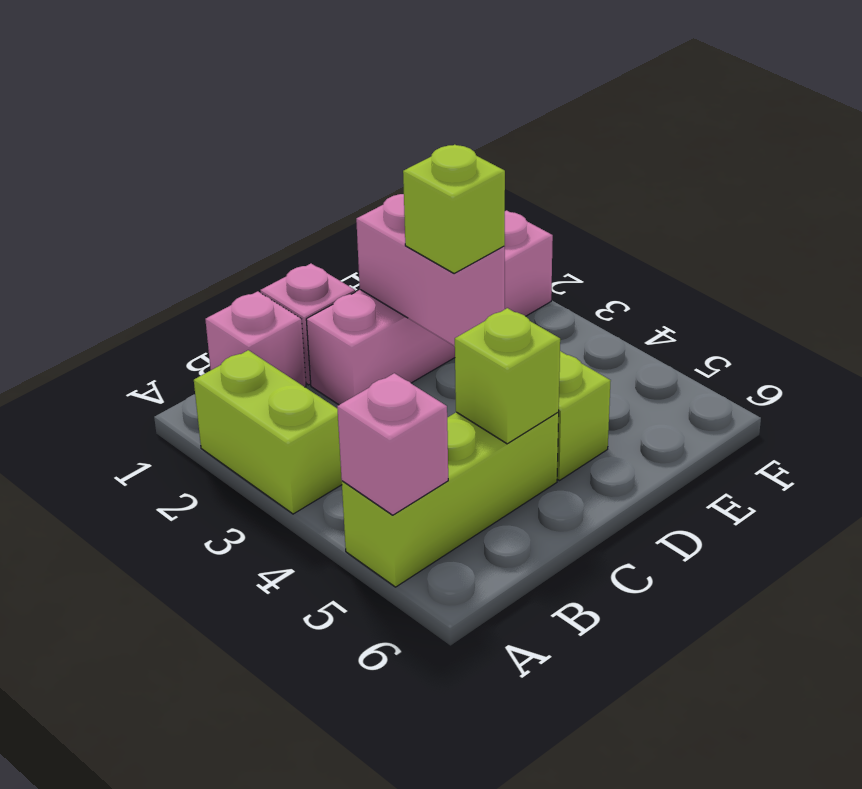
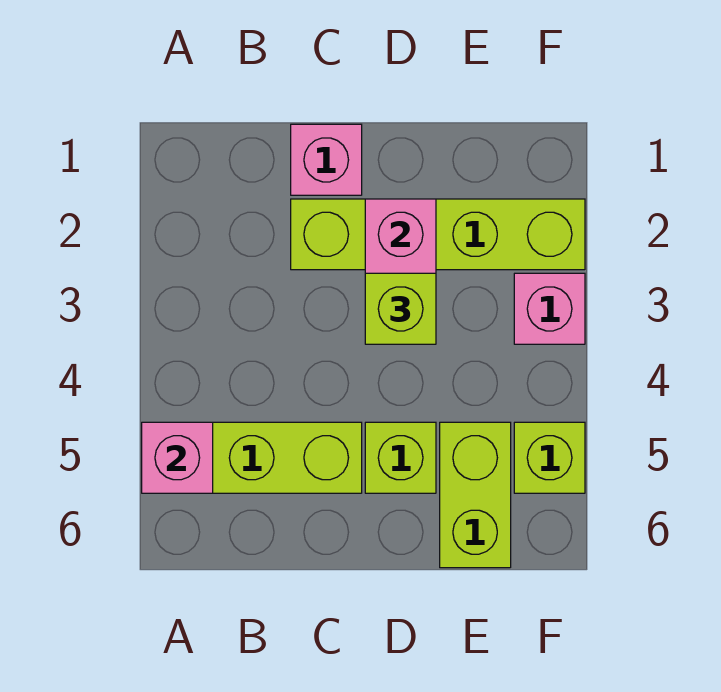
lime 1x2 brick [194,350,342,514] -> lime 1x2 brick moved to [440,422,511,568]
pink 1x1 brick [205,291,306,387] -> pink 1x1 brick moved to [514,273,585,344]
pink 1x4 brick [306,210,553,405] -> lime 1x4 brick [291,199,585,270]
lime 1x1 brick [455,308,560,444] -> lime 1x1 brick moved to [514,422,585,493]

